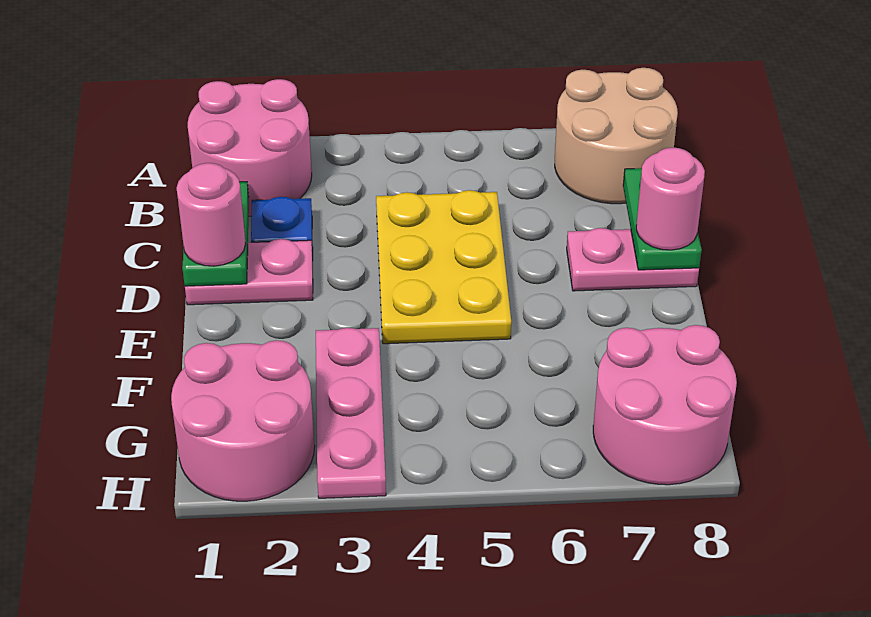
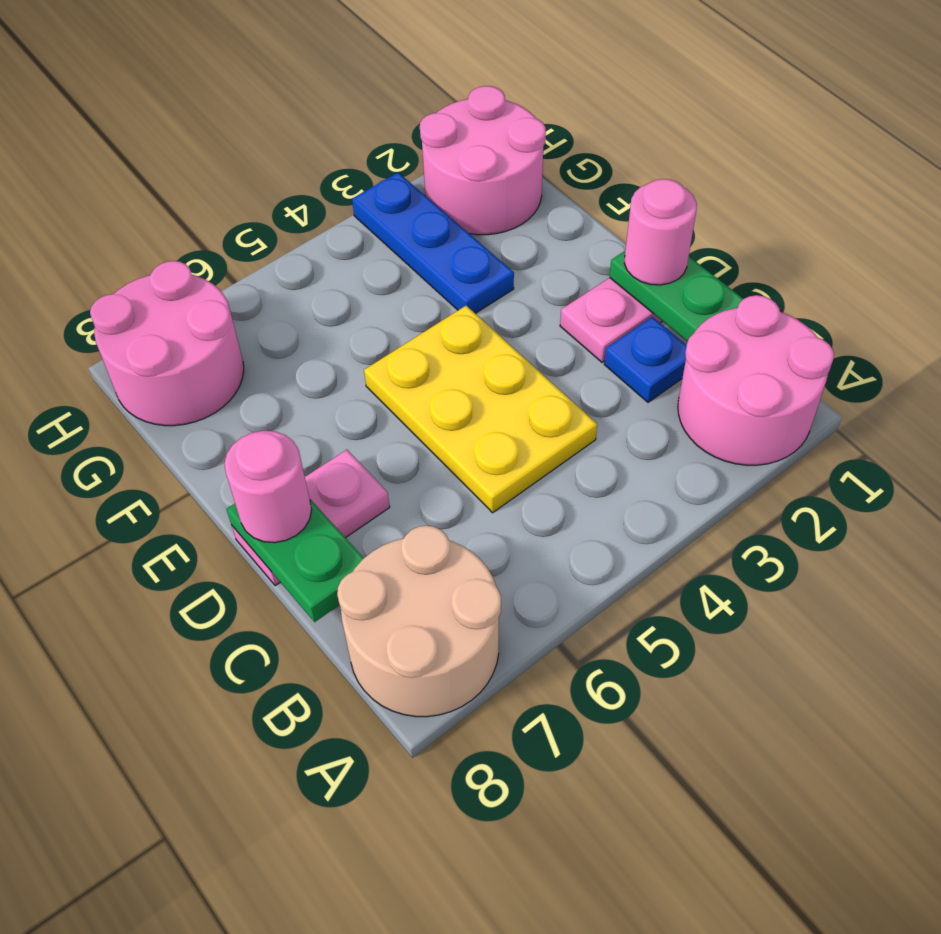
pink 1x3 plate [316,328,386,498] -> blue 1x3 plate [352,173,514,313]

